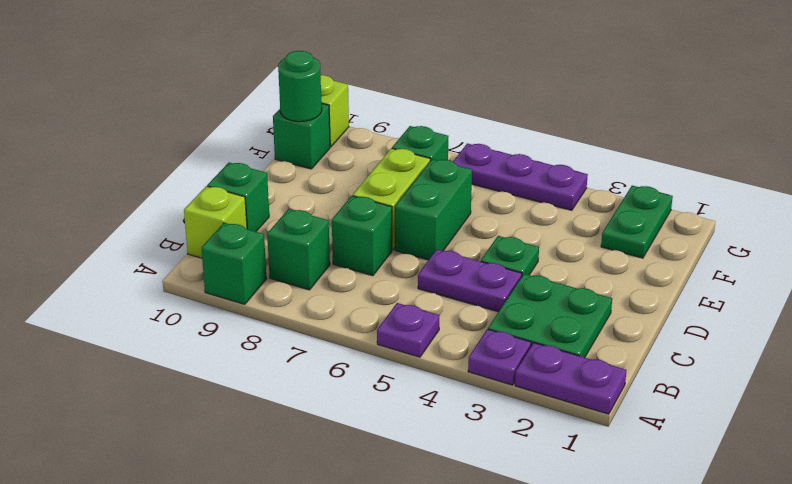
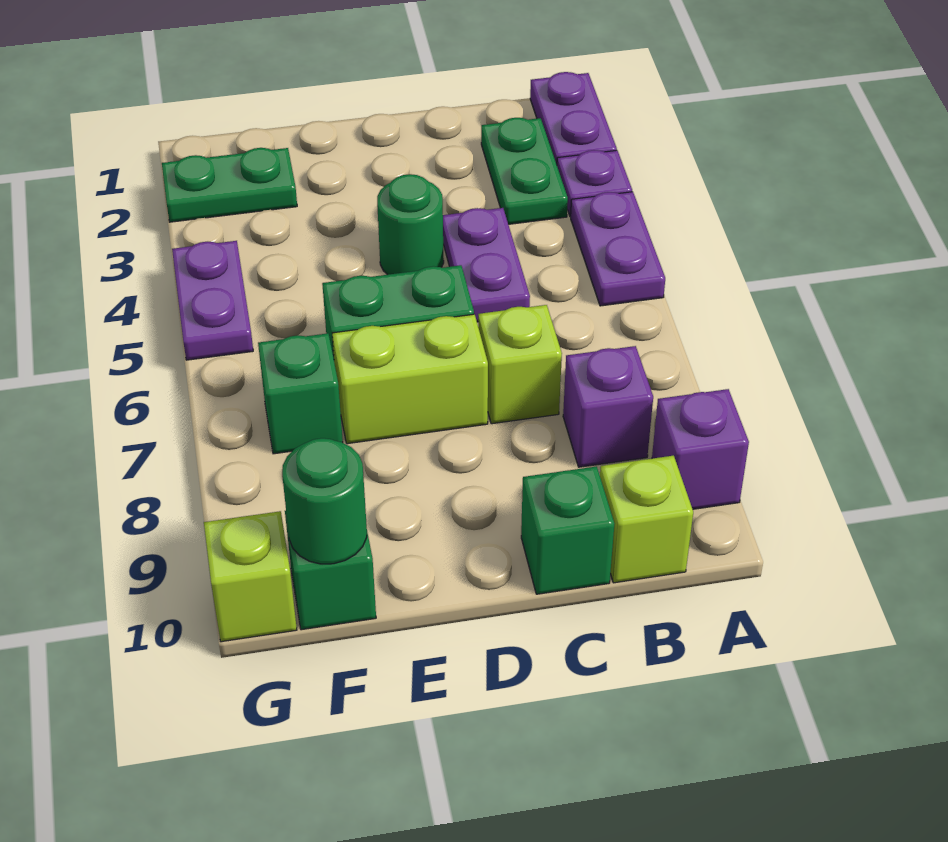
purple 1x1 plate [377,303,440,357] -> purple 1x2 plate [571,192,665,306]
green 1x1 brick [201,223,267,304] -> purple 1x1 brick [652,389,749,509]
green 2x2 plate [488,274,612,357] -> green 1x2 plate [481,118,568,224]
green 1x1 brick [267,209,330,290] -> purple 1x1 brick [563,346,653,467]
green 1x1 brick [332,196,392,276] -> lime 1x1 brick [478,305,562,424]
green 1x1 plate [481,236,539,276] -> green 1x1 round brick [377,174,444,275]
purple 1x3 plate [453,143,588,210] -> purple 1x2 plate [172,241,253,360]

